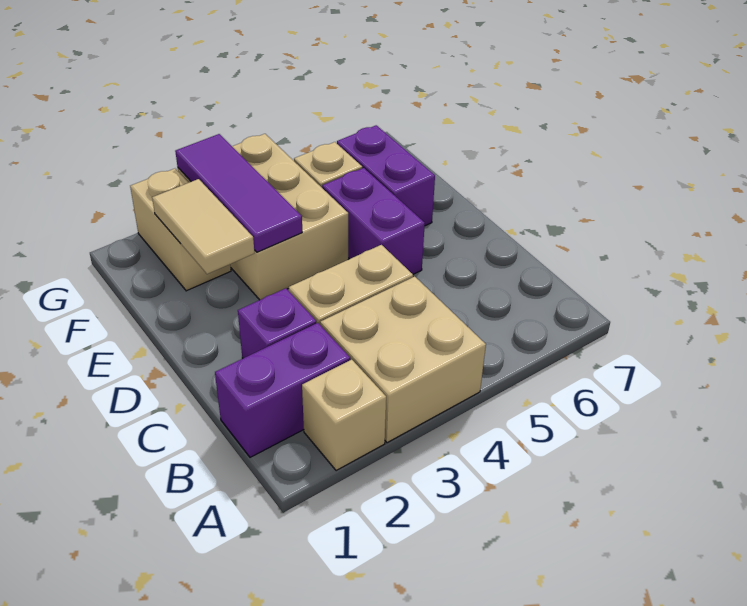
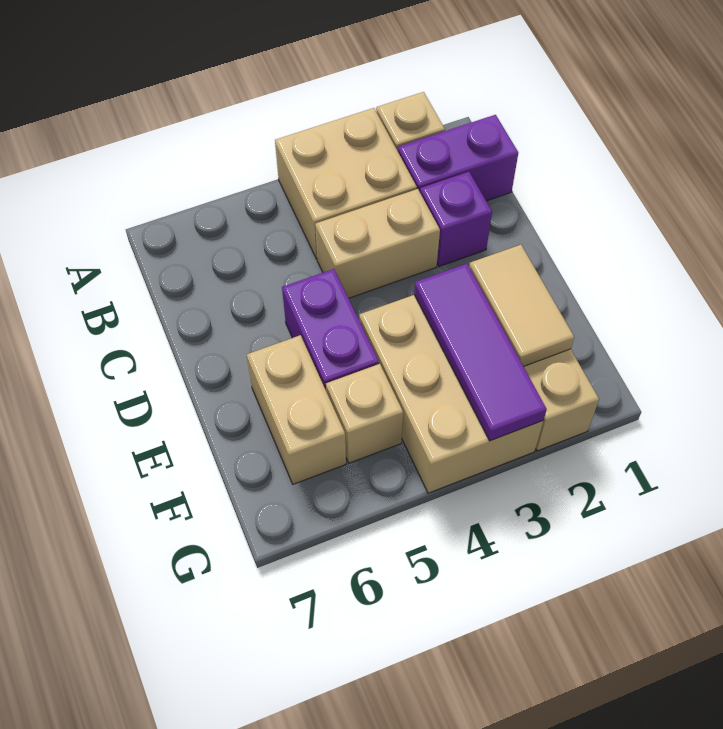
purple 1x2 brick [337,125,435,226] -> tan 1x2 brick [247,335,346,484]

